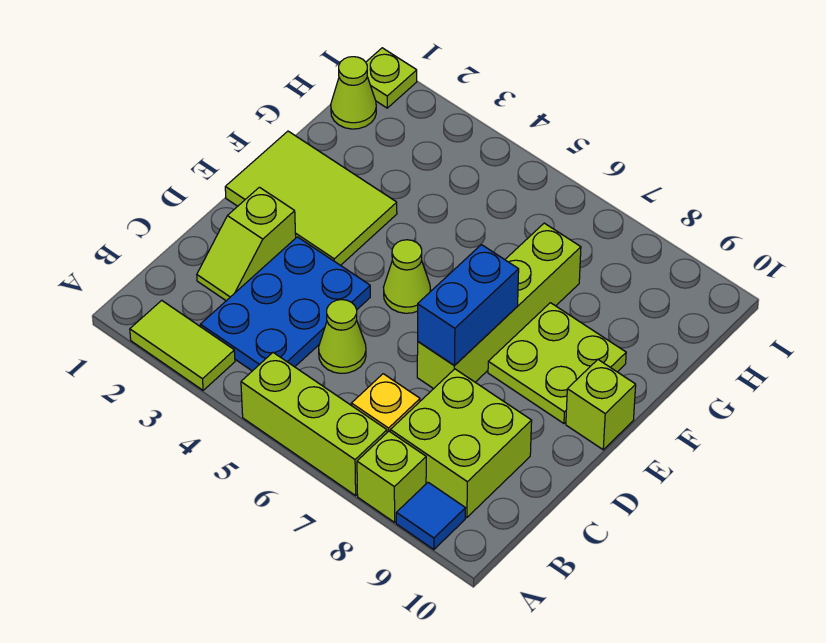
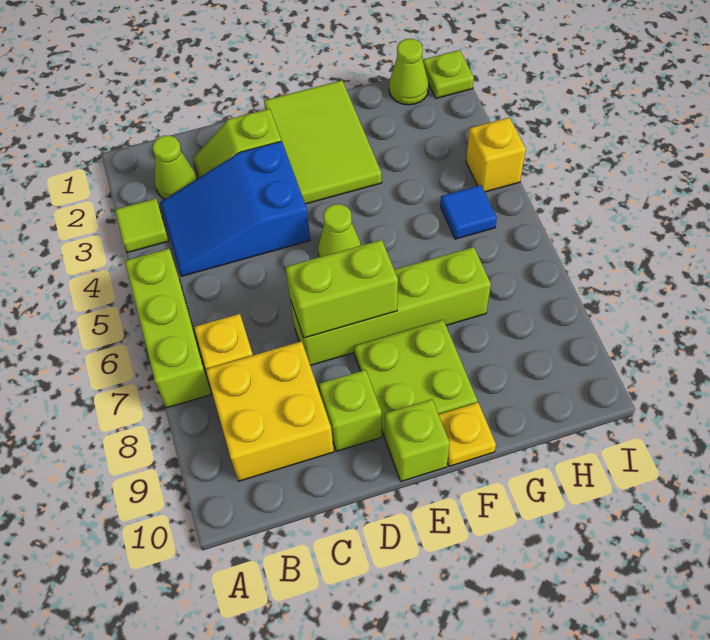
lime 1x2 tile [130,300,235,390] -> lime 1x1 tile [115,199,169,253]
lime 1x1 brick [357,431,426,522] -> lime 1x1 brick moved to [319,370,382,451]
blue 1x1 tile [396,482,465,550] -> blue 1x1 tile moved to [440,185,497,239]
blue 2x3 plate [200,237,370,371] -> blue 2x3 slope [160,141,310,276]
lime 2x2 brick [390,369,532,518] -> yellow 2x2 brick [206,341,334,481]
lime 1x1 cone [319,300,366,373] -> lime 1x1 cone moved to [153,135,197,199]
blue 1x2 brick [418,245,519,366] -> lime 1x2 brick [285,240,398,338]
none -> yellow 1x1 plate [439,402,496,466]
none -> yellow 1x1 brick [466,117,526,192]

